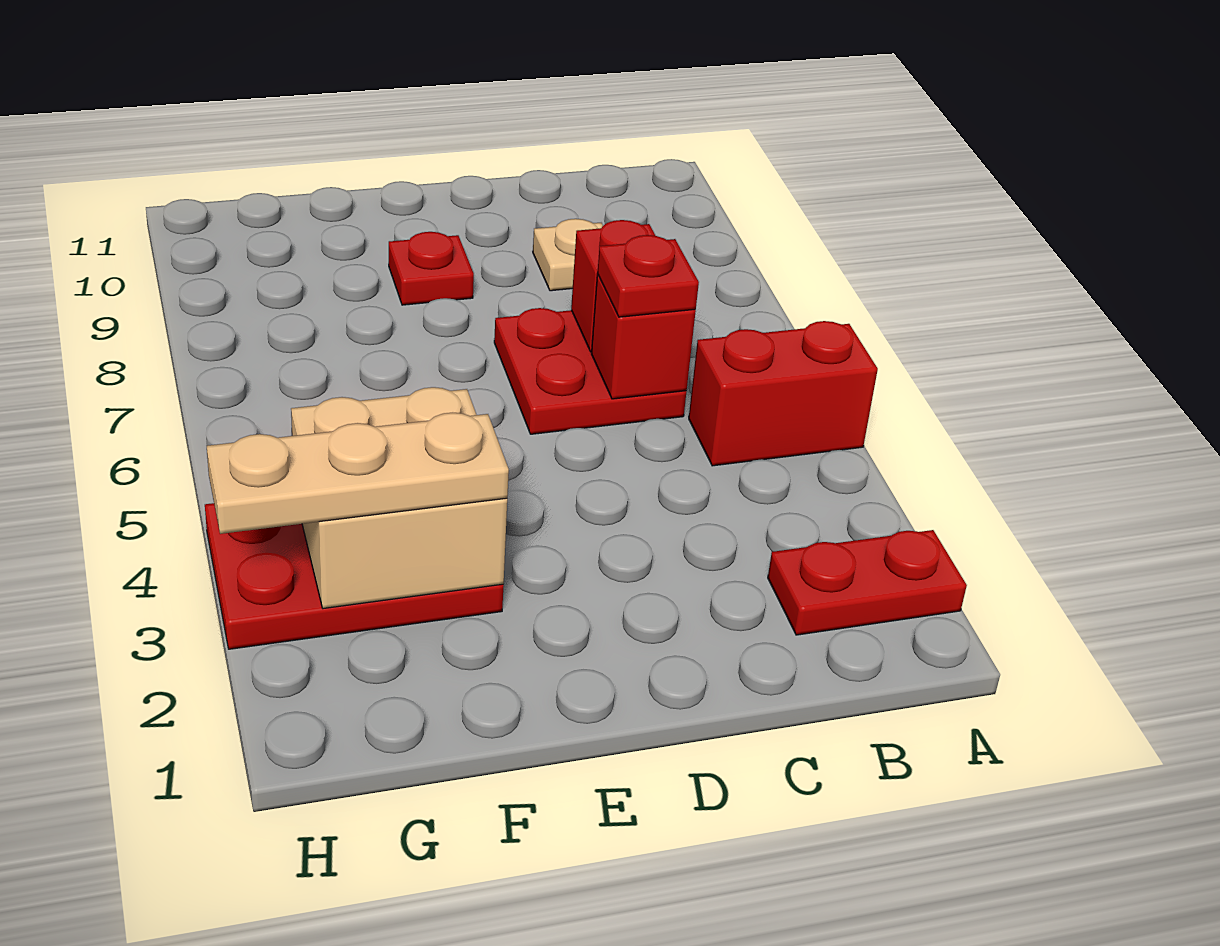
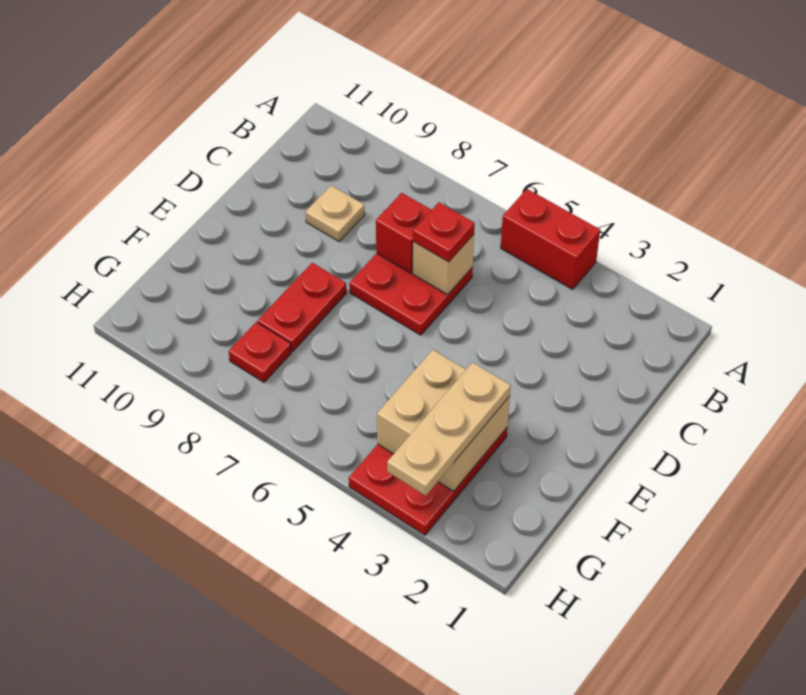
red 1x2 plate [768,530,967,635] -> red 1x2 plate moved to [258,263,347,351]
red 1x2 brick [689,321,878,466] -> red 1x2 brick turned to [501,189,600,289]
red 1x1 brick [592,274,696,399] -> tan 1x1 brick [413,234,474,295]
red 1x1 plate [389,232,474,305] -> red 1x1 plate moved to [229,322,291,382]

